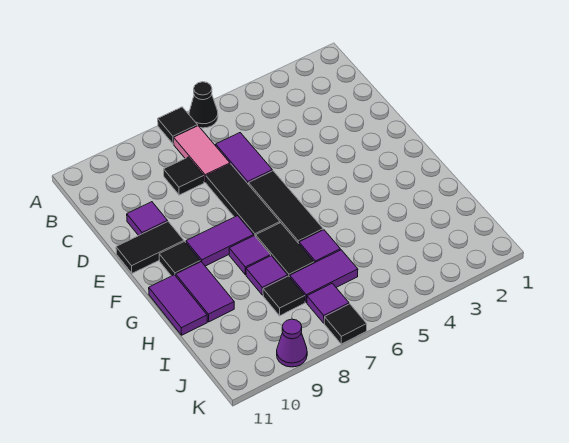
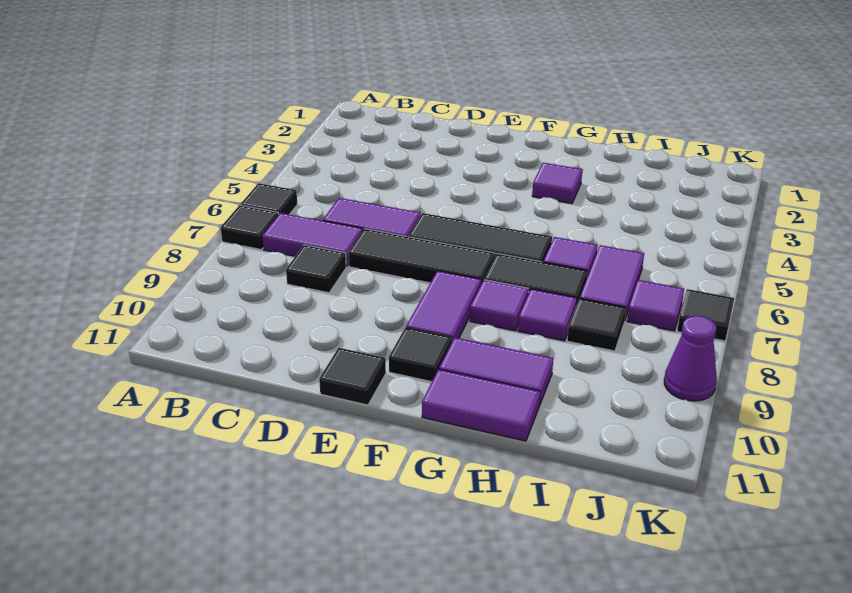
black 1x1 cone [189,82,218,128] -> black 1x1 tile [241,183,297,214]
pink 1x2 tile [174,126,230,182] -> purple 1x2 tile [262,213,363,266]
purple 1x1 tile [127,202,168,236] -> purple 1x1 tile moved to [532,163,582,204]
black 1x2 tile [116,222,184,273] -> black 1x1 tile [319,348,386,405]

